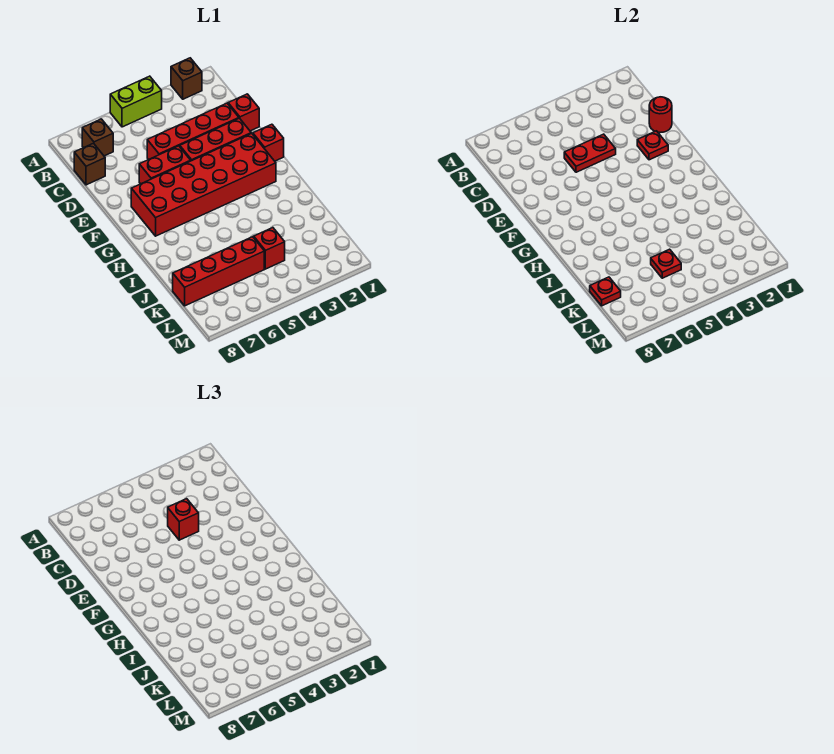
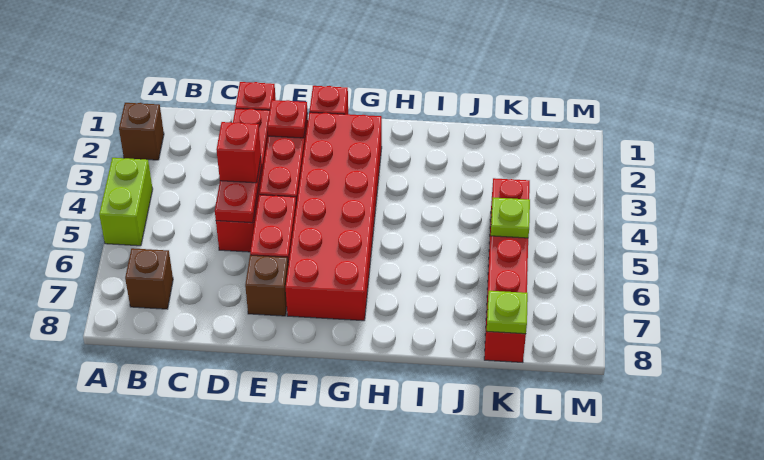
brown 1x1 brick [74,143,105,185] -> brown 1x1 brick moved to [245,255,288,316]
red 1x1 round brick [649,97,672,132] -> none
red 1x1 plate [651,249,681,278] -> lime 1x1 plate [491,198,530,238]
red 1x1 plate [590,277,621,306] -> lime 1x1 plate [487,291,528,334]

